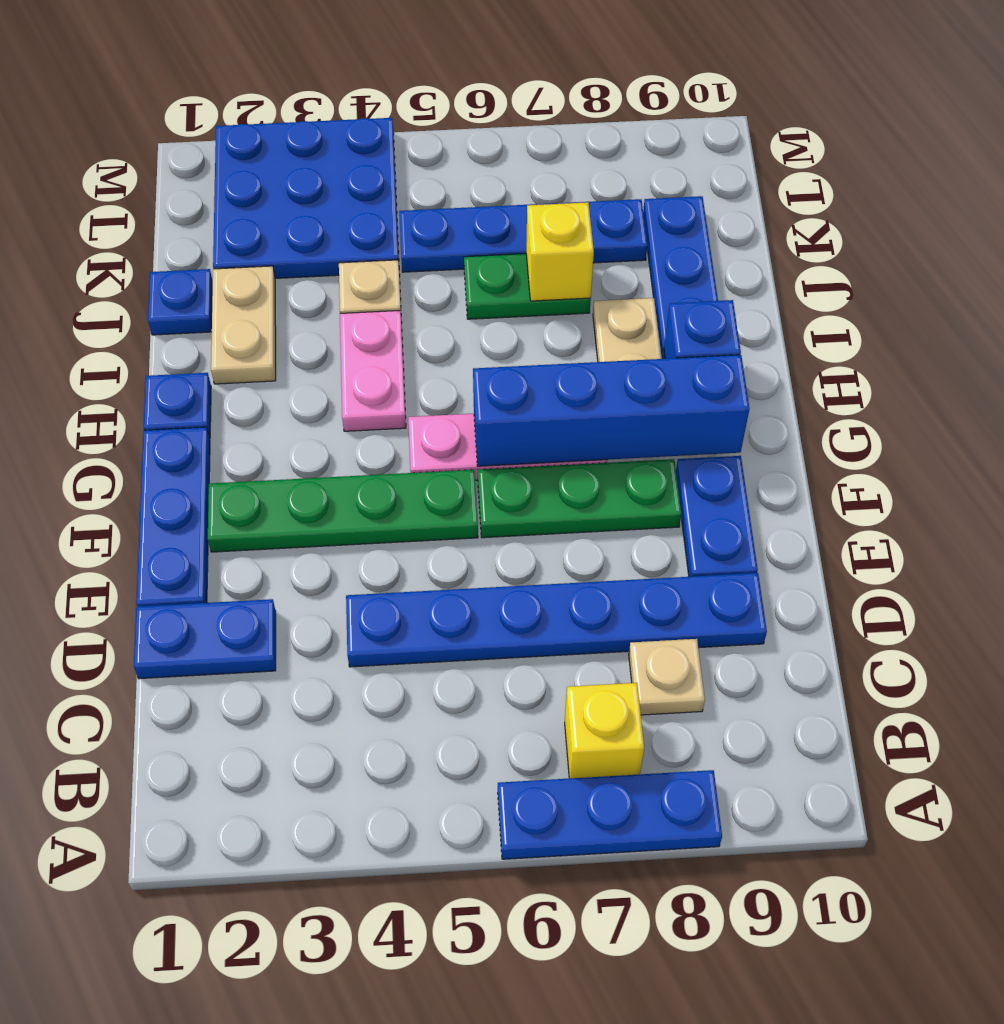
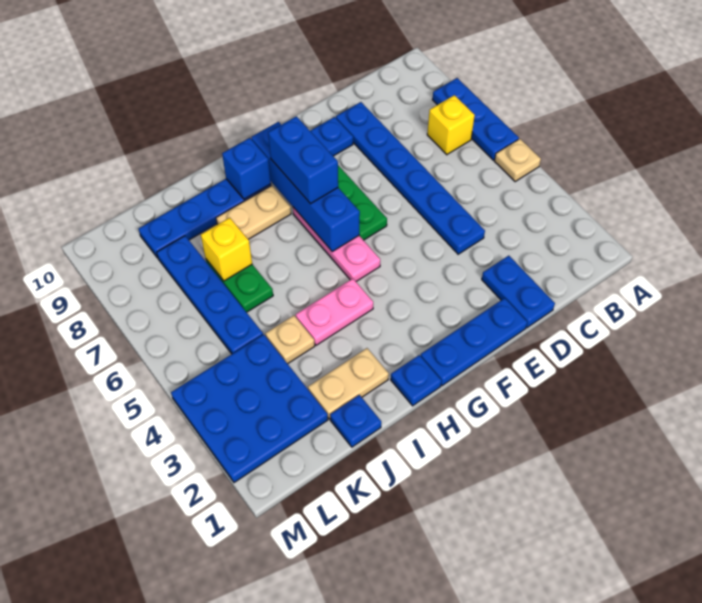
tan 1x1 plate [629,639,705,715] -> tan 1x1 plate moved to [494,139,541,182]
green 1x4 plate [208,470,478,552] -> none
none -> blue 1x2 brick [268,116,338,204]

